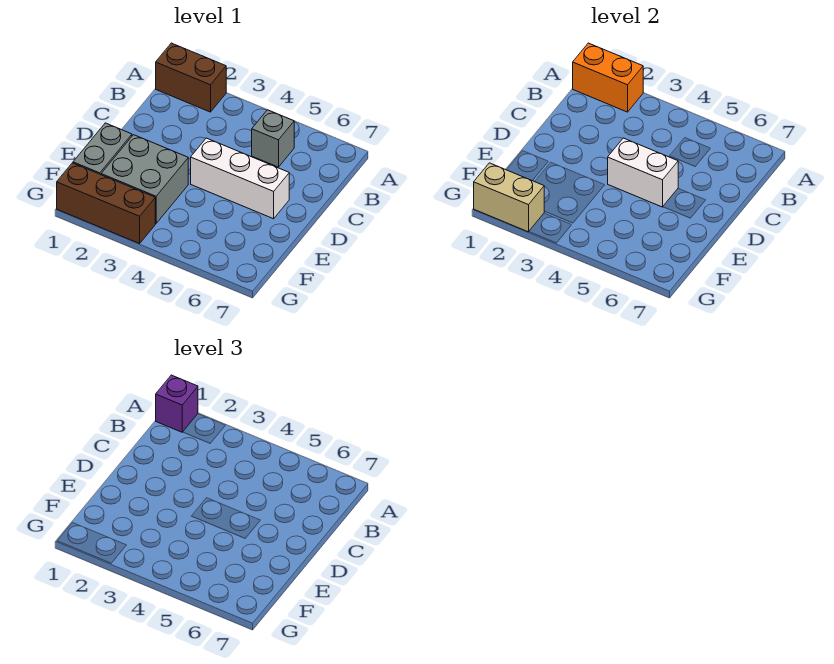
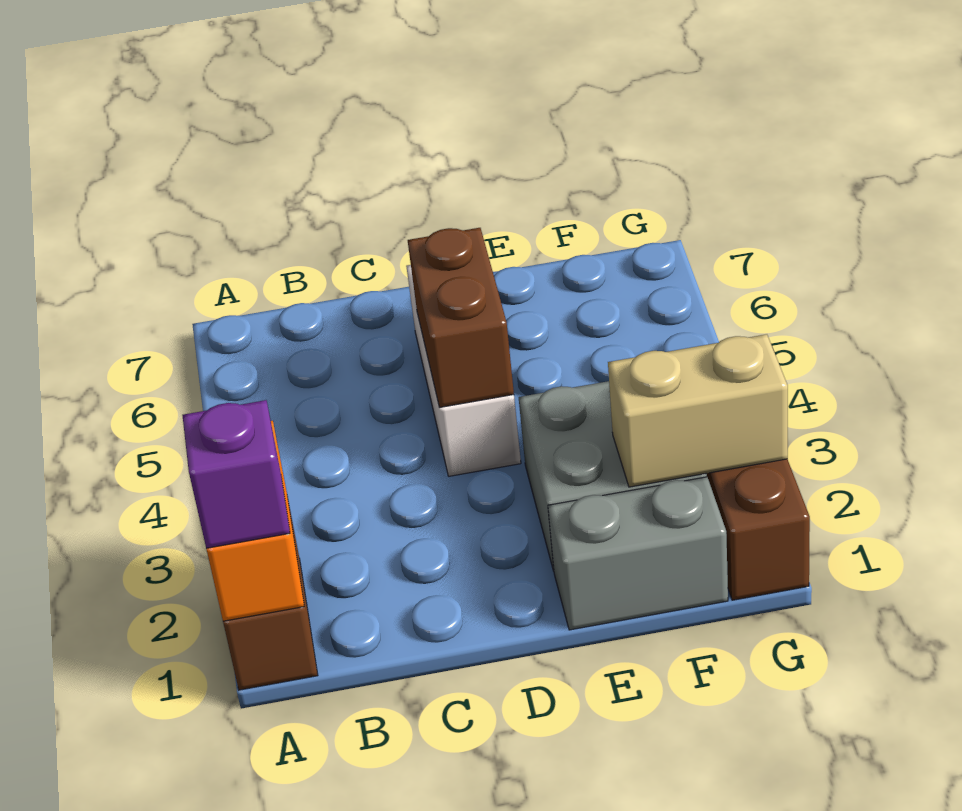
grey 1x1 brick [252,110,294,167] -> none
white 1x2 brick [608,138,678,207] -> brown 1x2 brick [408,228,514,408]
tan 1x2 brick [474,163,544,232] -> tan 1x2 brick turned to [608,334,788,487]

